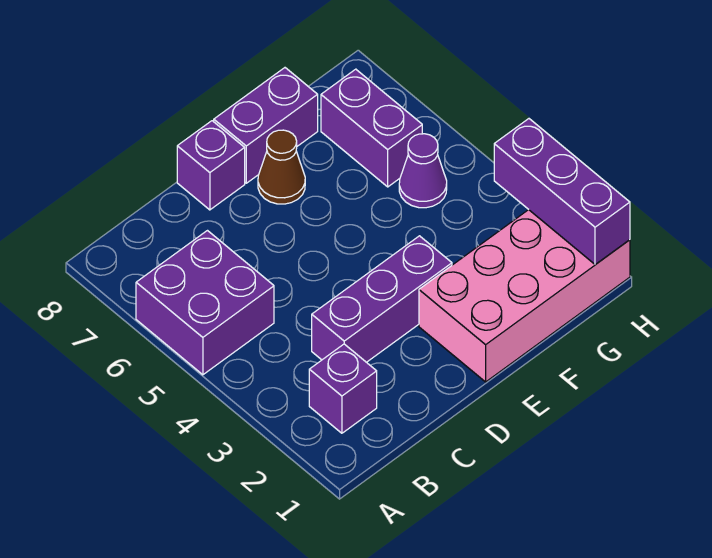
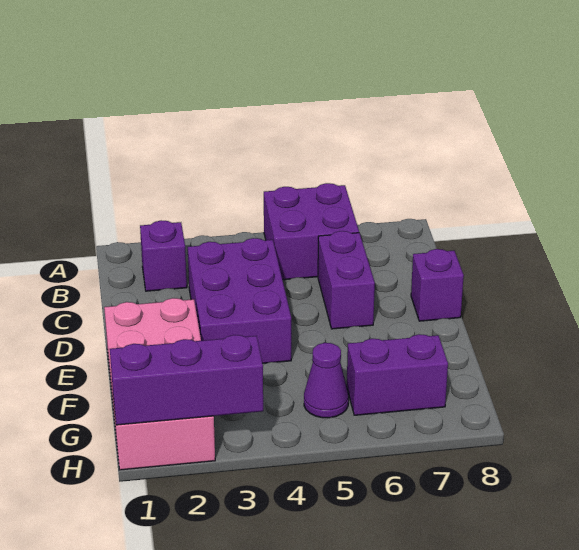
purple 1x3 brick [312,236,452,362] -> purple 2x3 brick [188,238,291,363]
brown 1x1 cone [258,130,305,204] -> none
purple 1x2 brick [214,68,318,183] -> purple 1x2 brick moved to [318,231,375,329]

